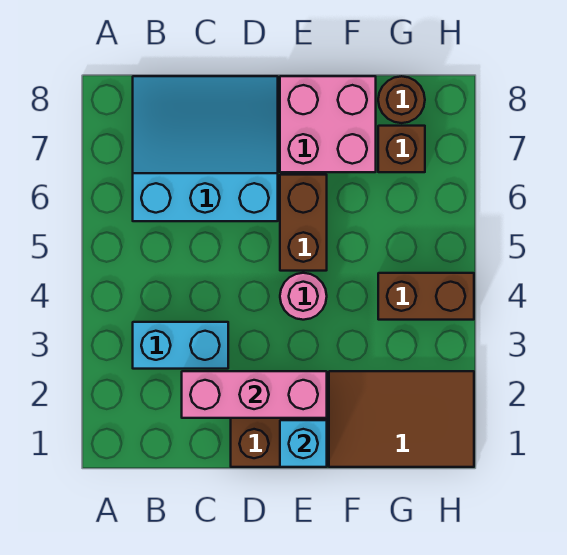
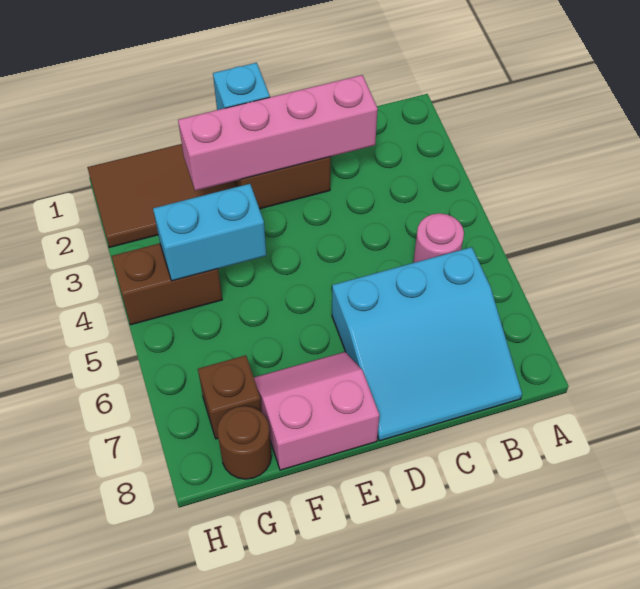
cyan 1x2 brick [133,322,228,369] -> cyan 1x2 brick moved to [153,184,266,281]
pink 1x3 brick [182,371,327,418] -> pink 1x4 brick [178,75,378,191]
pink 1x1 round brick [280,273,327,320] -> pink 1x1 round brick moved to [413,213,464,263]
brown 1x2 brick [280,175,327,271] -> none
pink 2x2 brick [280,76,376,172] -> pink 2x2 slope [254,352,379,470]

